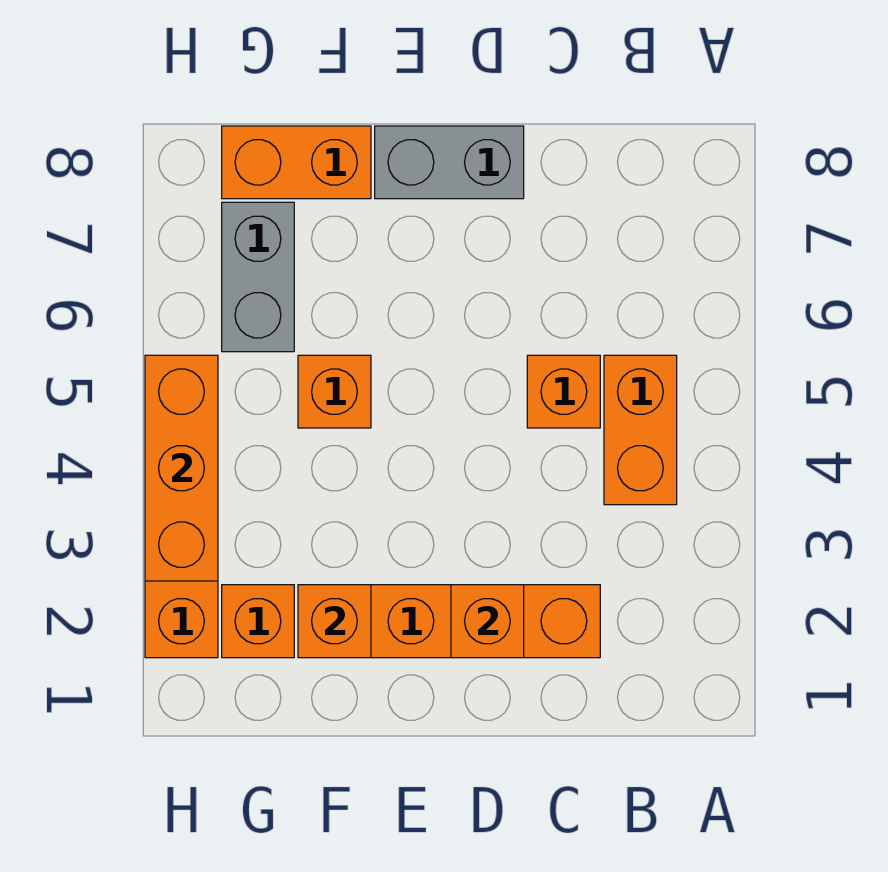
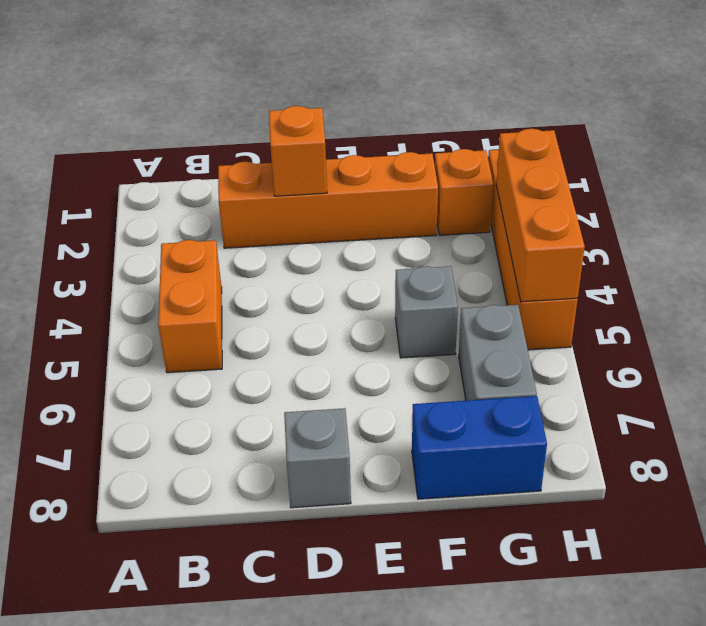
orange 1x1 brick [527,355,600,428] -> none
grey 1x2 brick [375,126,524,199] -> grey 1x1 brick [284,408,351,508]
orange 1x1 brick [298,585,371,658] -> none
orange 1x1 brick [298,355,371,428] -> grey 1x1 brick [395,266,458,358]
orange 1x2 brick [222,126,371,199] -> blue 1x2 brick [412,396,547,499]

